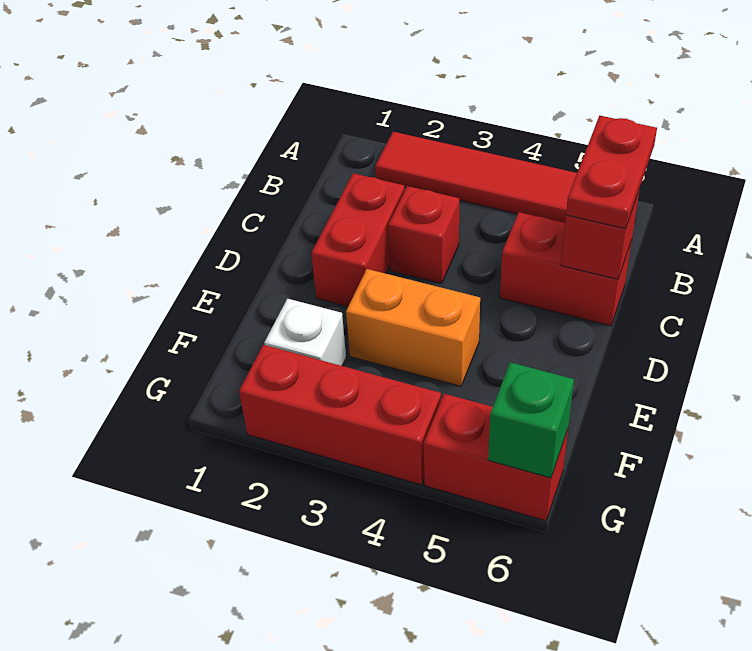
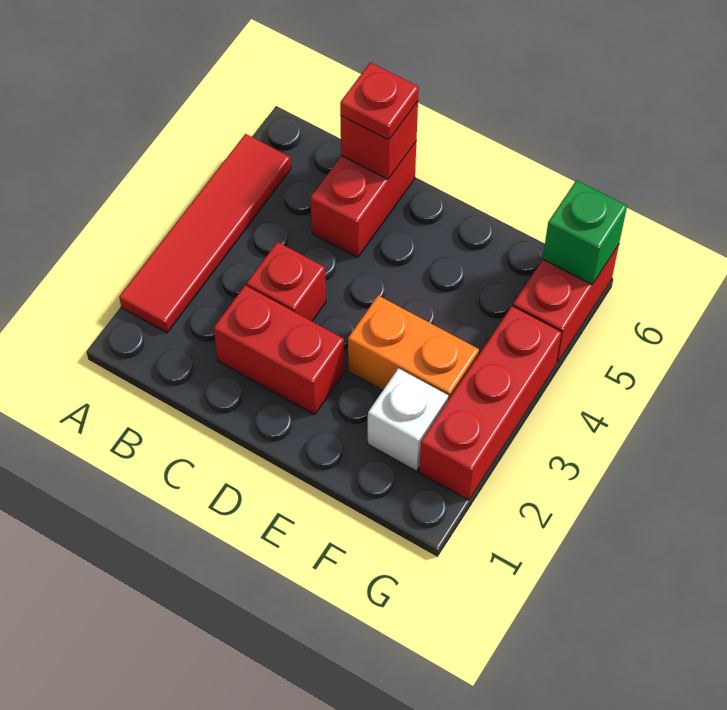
red 1x2 plate [566,116,657,229] -> red 1x1 plate [340,63,419,140]
orange 1x2 brick [346,269,480,386] -> orange 1x2 brick turned to [348,296,479,400]

